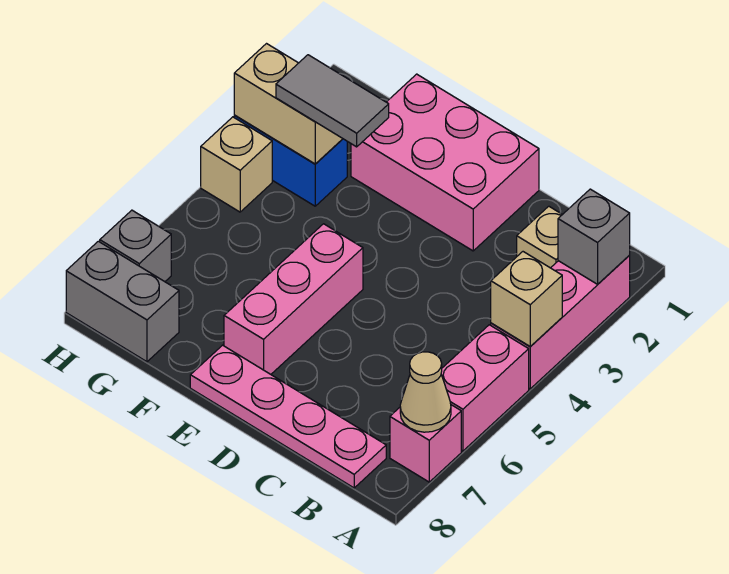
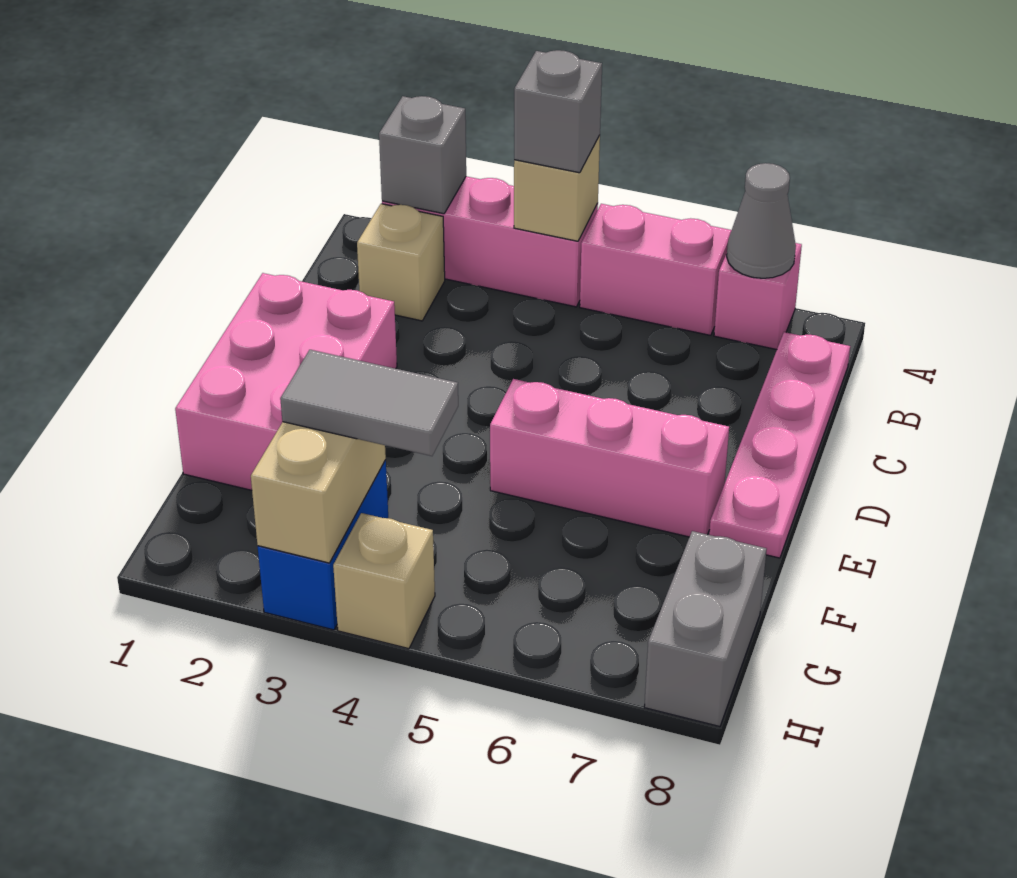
tan 1x1 cone [400,352,451,432] -> grey 1x1 cone [727,163,796,278]
grey 1x2 tile [276,55,389,147] -> grey 1x2 tile turned to [280,350,458,456]
grey 1x1 brick [100,210,171,282] -> grey 1x1 brick moved to [514,50,602,173]

